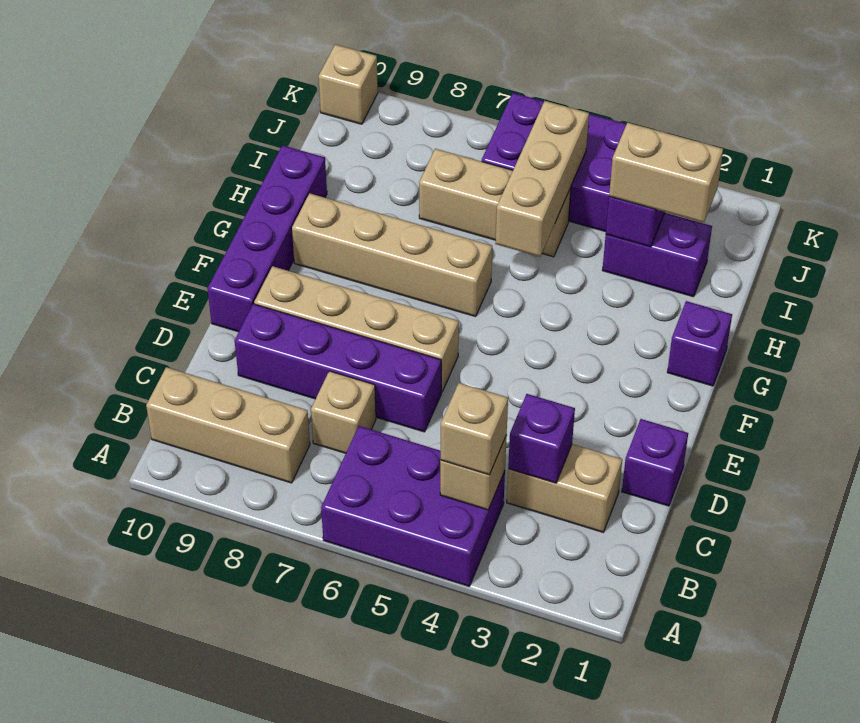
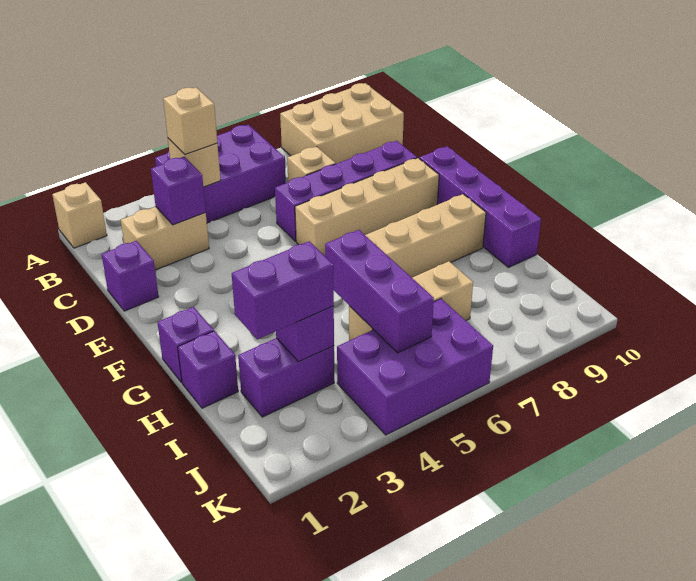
tan 1x3 brick [146,367,310,483] -> tan 2x3 brick [280,83,404,164]
none -> purple 1x1 brick [178,331,238,408]
tan 1x3 brick [495,101,589,257] -> purple 1x3 brick [325,230,434,353]
tan 1x2 brick [609,123,723,223] -> purple 1x2 brick [232,241,334,339]
tan 1x1 brick [319,44,378,124] -> tan 1x1 brick moved to [52,182,107,248]

